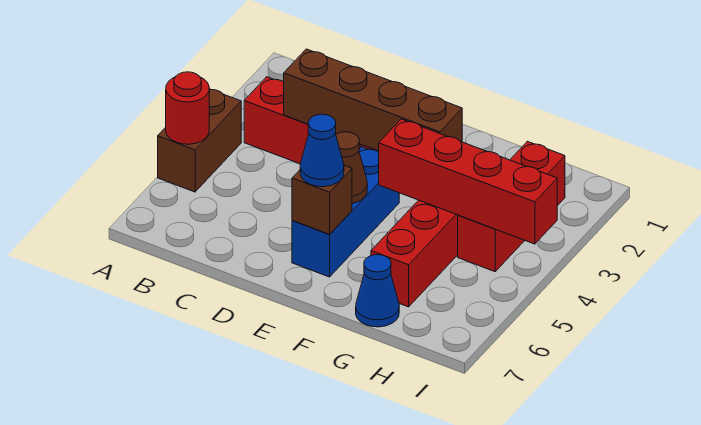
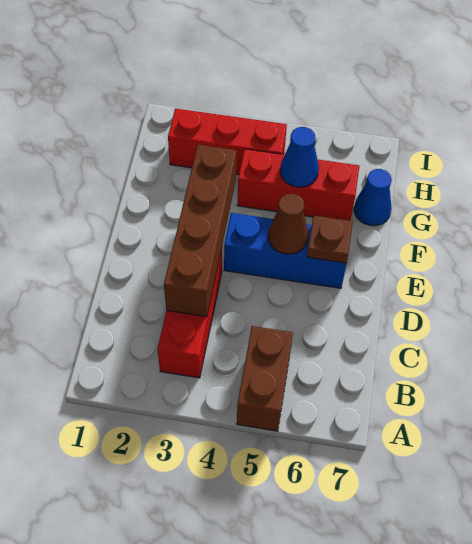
brown 1x2 brick [158,89,241,192] -> brown 1x2 brick turned to [237,326,293,431]
red 1x1 round brick [166,72,209,144] -> none
brown 1x1 brick [292,166,352,234] -> brown 1x1 plate [307,216,353,263]
blue 1x1 cone [300,114,344,187] -> blue 1x1 cone moved to [280,127,319,187]
red 1x4 brick [379,119,557,244] -> none

